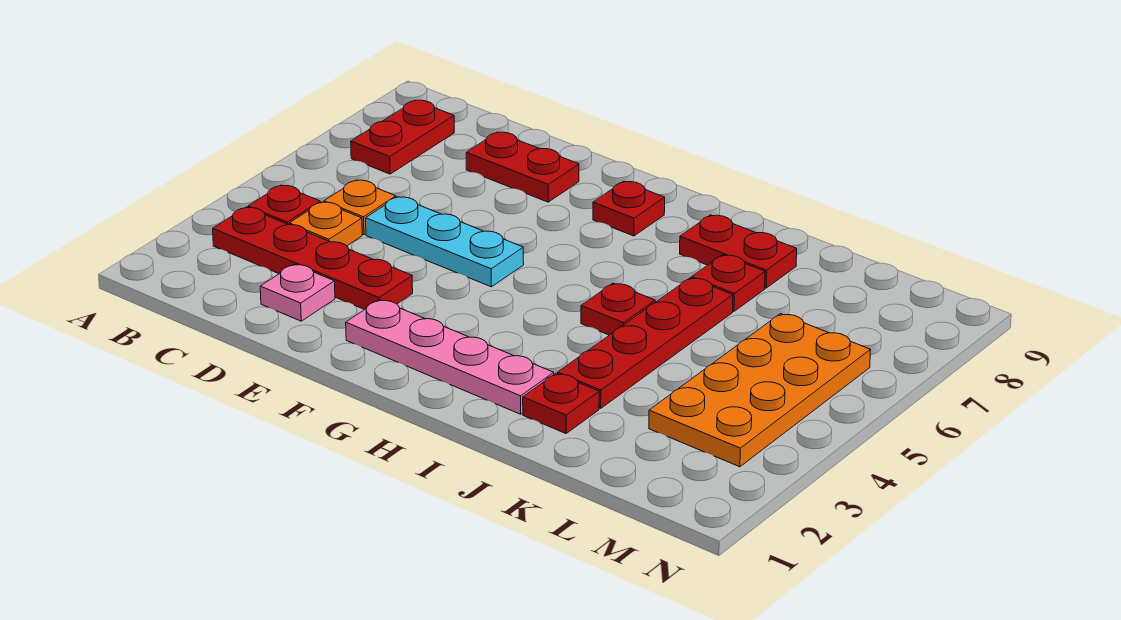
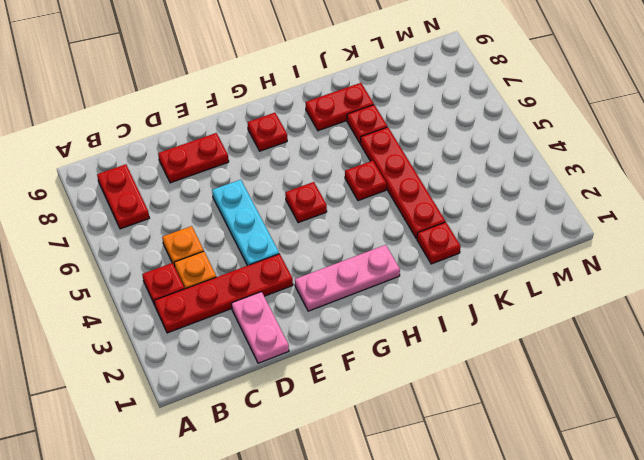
pink 1x1 plate [260,264,335,321] -> pink 1x2 plate [231,292,289,363]
cyan 1x3 plate [366,197,524,287] -> cyan 1x3 plate turned to [212,180,279,266]
pink 1x4 plate [346,300,554,414] -> pink 1x3 plate [295,245,400,311]
none -> red 1x1 plate [285,182,327,223]
orange 2x4 plate [649,314,870,467] -> none

